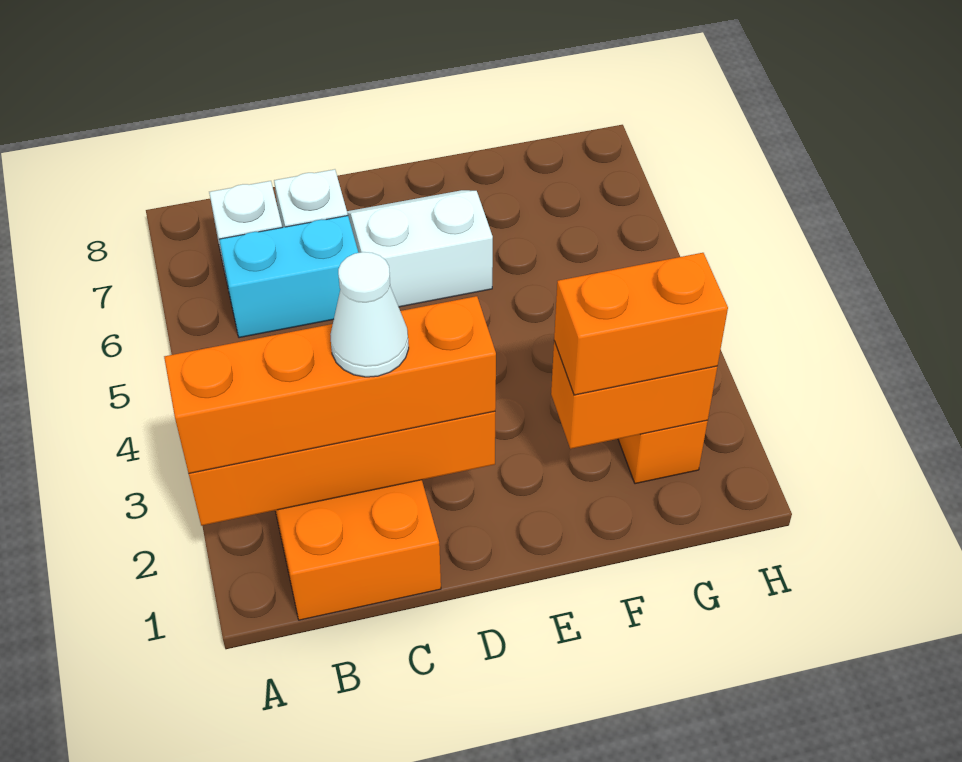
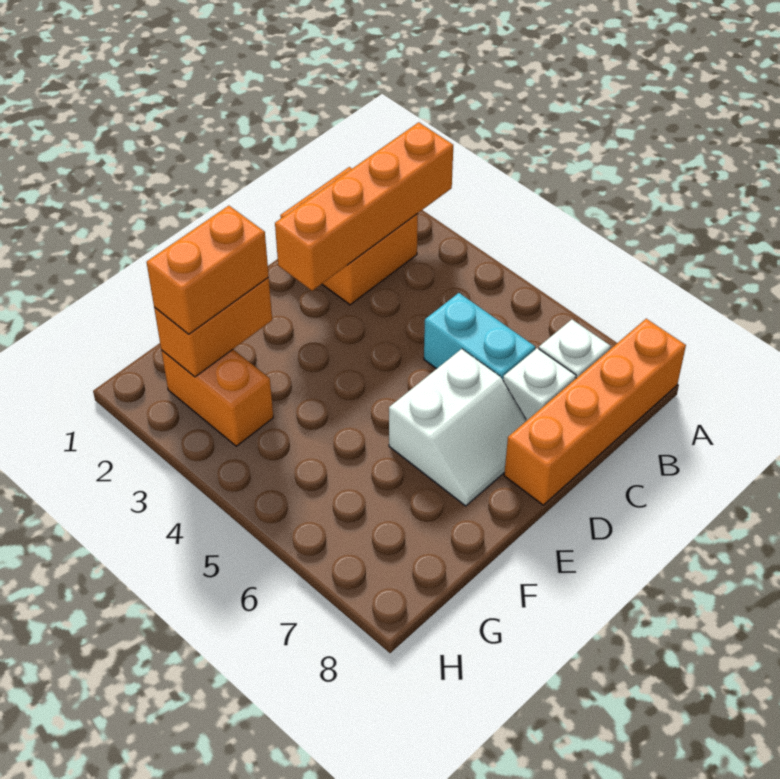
orange 1x4 brick [164,296,496,474] -> orange 1x4 brick moved to [504,319,686,505]
cyan 1x2 brick [219,216,358,338] -> cyan 1x2 brick turned to [424,293,535,380]
white 1x1 cone [330,252,409,377] -> none

